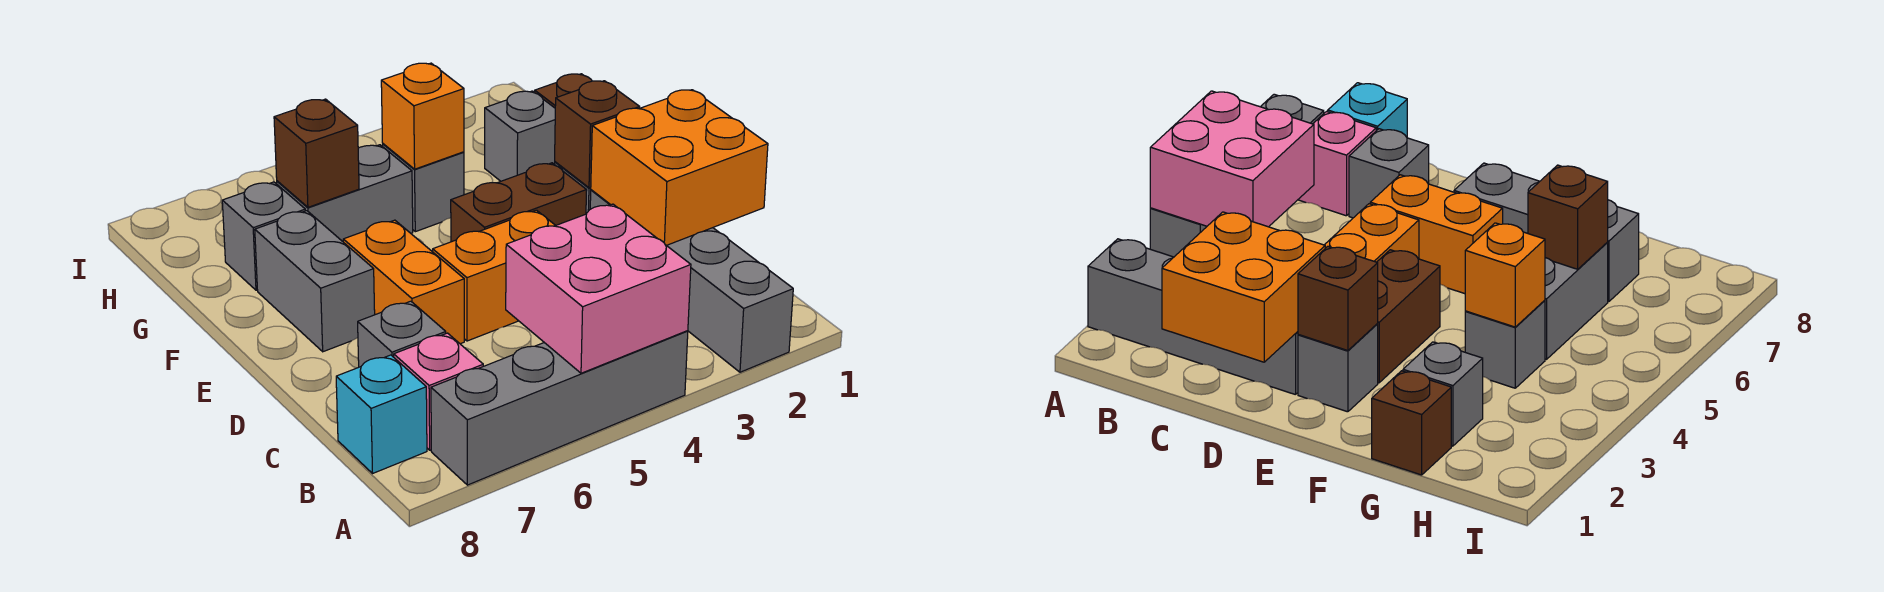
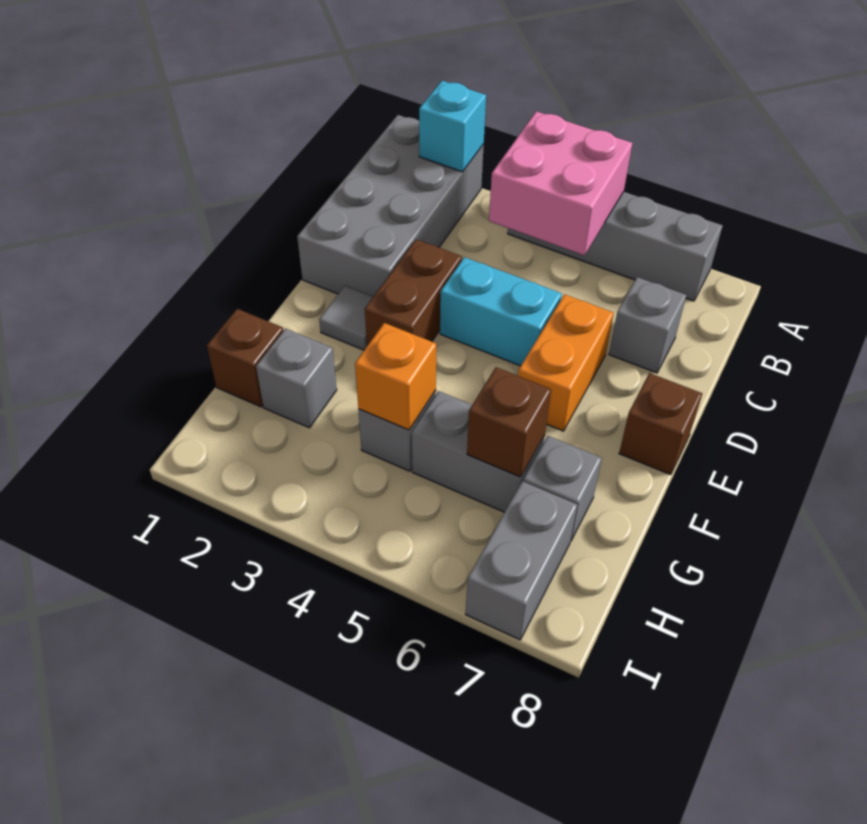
grey 1x4 brick [590,190,793,372] -> grey 2x4 brick [297,115,484,296]
pink 1x1 brick [394,333,483,450] -> none
cyan 1x1 brick [336,355,427,473] -> cyan 1x1 brick moved to [419,81,486,172]
orange 2x2 brick [591,90,768,245] -> none
orange 1x2 brick [433,210,556,341] -> cyan 1x2 brick [440,257,562,366]
grey 1x1 brick [1298,324,1378,412] -> grey 1x1 tile [319,286,373,350]
brown 1x1 brick [555,81,640,188] -> brown 1x1 brick moved to [619,373,702,475]
brown 1x2 brick [451,163,587,242] -> brown 1x2 brick turned to [365,239,462,346]
grey 1x2 brick [255,211,375,352] -> grey 1x2 brick moved to [466,481,577,640]

